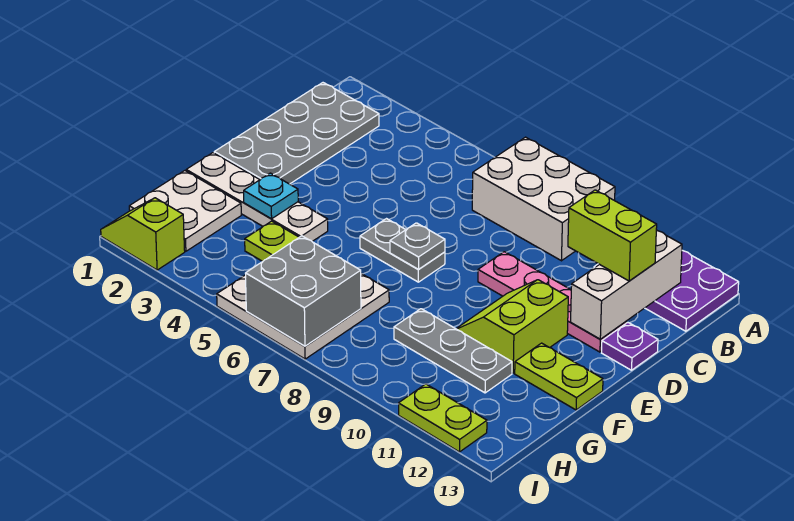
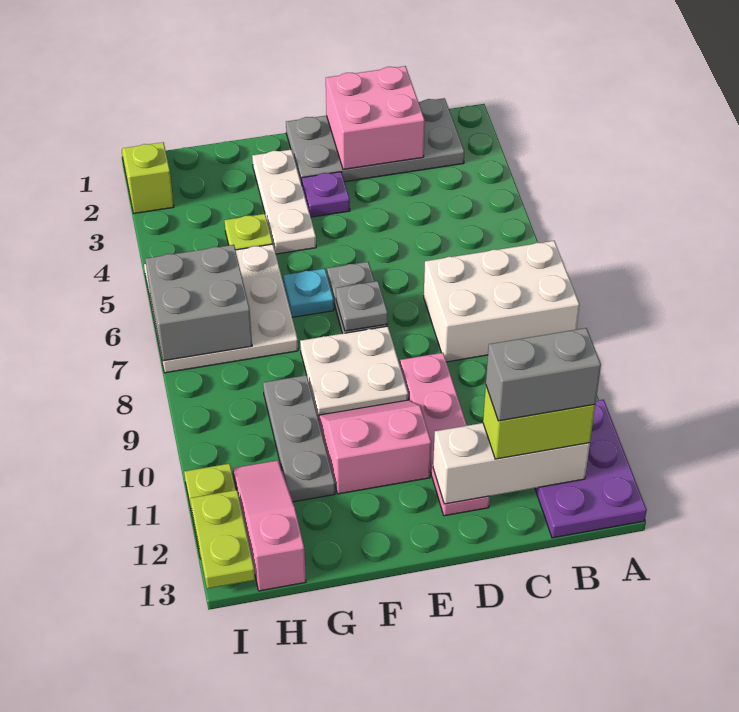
white 2x3 brick [472,137,615,261] -> white 2x3 brick turned to [424,241,579,362]
none -> grey 1x2 brick [486,328,601,421]
none -> pink 2x2 brick [326,66,425,169]
lime 1x2 brick [568,190,657,281] -> lime 1x2 brick turned to [483,386,595,459]
purple 1x1 plate [602,323,658,370] -> purple 1x1 plate moved to [302,172,350,217]
lime 2x2 slope [456,280,568,373] -> pink 2x2 slope [319,400,431,494]
white 1x4 plate [186,153,328,241] -> white 1x3 plate [252,150,316,254]
cyan 1x1 plate [244,173,298,219] -> cyan 1x1 plate moved to [283,269,334,317]
lime 1x2 plate [515,343,603,410] -> lime 1x2 plate moved to [190,490,255,589]
white 2x2 plate [129,171,241,251] -> white 2x2 plate moved to [300,326,408,420]
none -> pink 1x3 slope [233,460,306,591]

